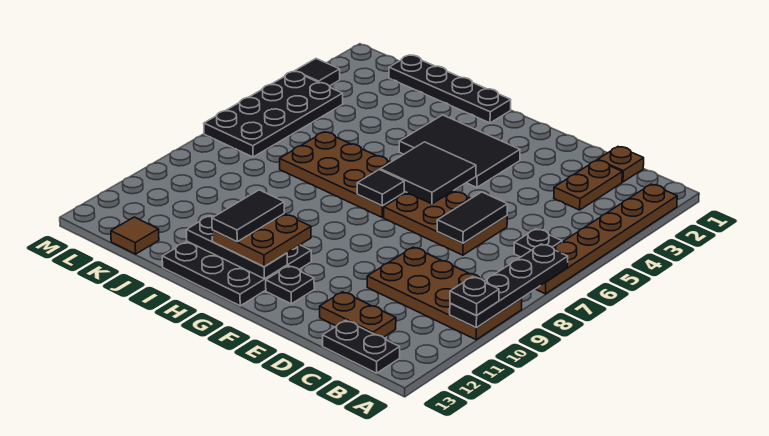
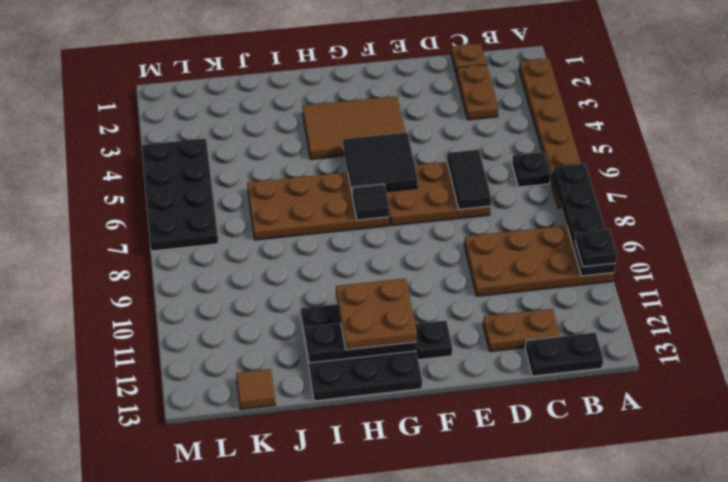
black 2x3 tile [399,115,520,188] -> brown 2x3 tile [302,96,405,159]
black 1x4 plate [389,55,511,123] -> none
black 1x2 tile [212,190,284,242] -> none
black 1x1 tile [295,59,340,86] -> none

